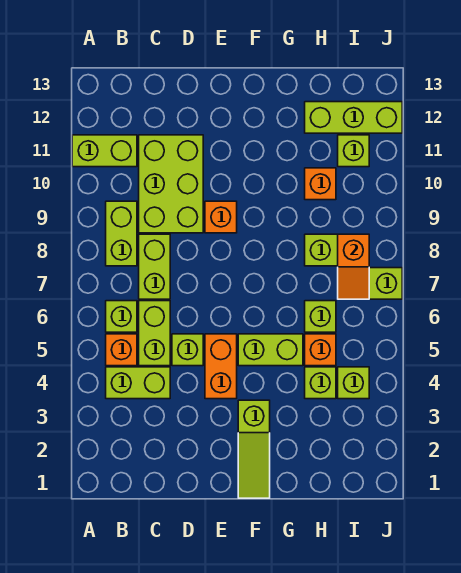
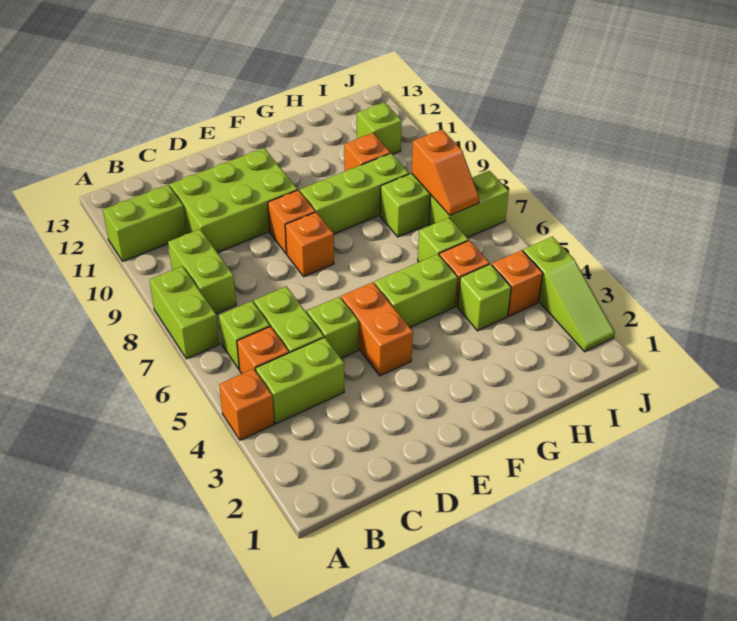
none -> orange 1x1 brick [219,369,274,440]
lime 1x2 brick [139,234,170,299] -> lime 1x2 brick moved to [150,266,219,359]
lime 2x3 brick [139,135,203,233] -> lime 2x3 brick turned to [170,148,298,253]
none -> orange 1x1 brick [285,212,334,277]
lime 1x3 slope [238,400,270,498] -> lime 1x3 slope moved to [523,237,615,352]
lime 1x3 brick [305,102,402,133] -> lime 1x3 brick moved to [300,153,409,234]
lime 1x1 brick [338,367,369,399] -> orange 1x1 brick [492,250,543,316]

